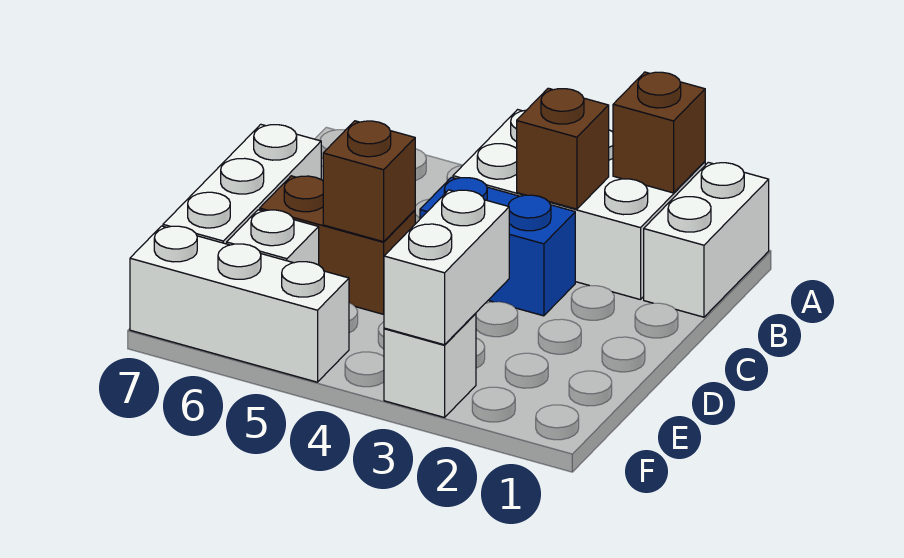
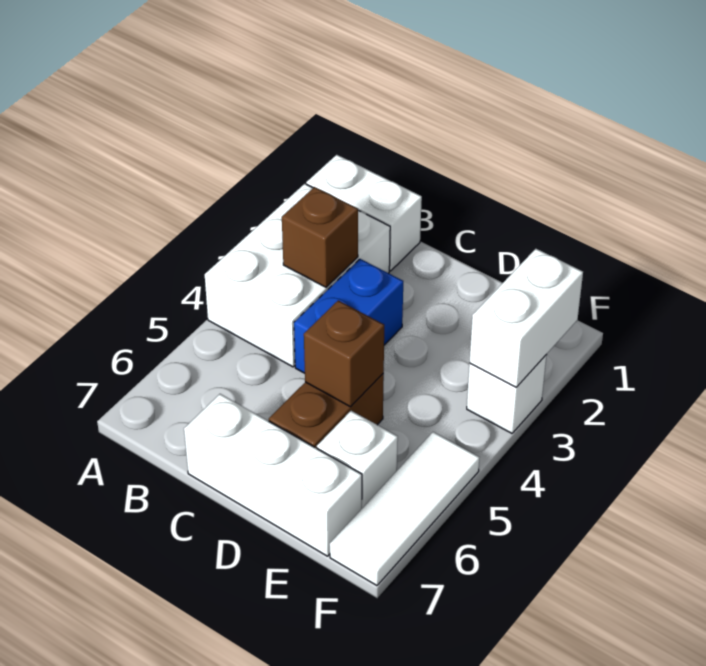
brown 1x1 brick [613,72,705,193] -> none
white 1x2 brick [384,190,509,345] -> white 1x2 brick turned to [469,249,583,387]
white 1x3 brick [130,226,349,382] -> white 1x3 tile [330,432,479,586]

